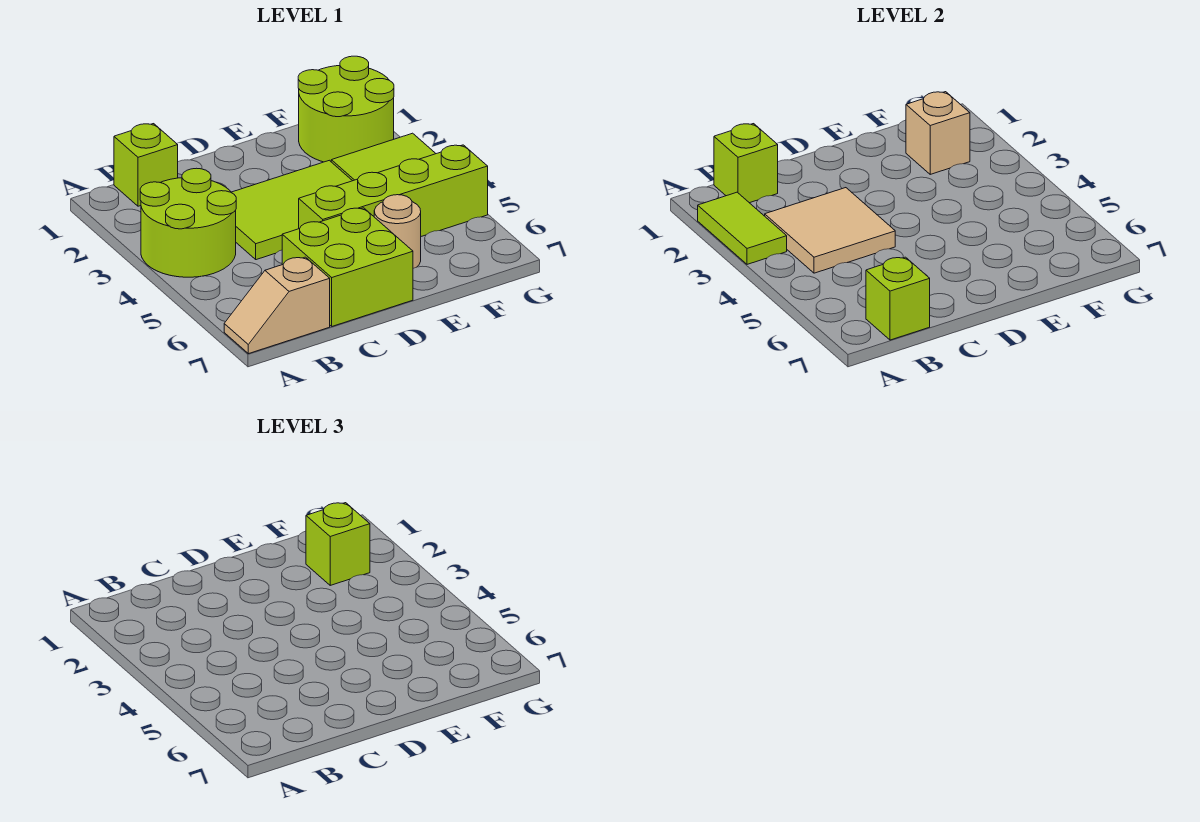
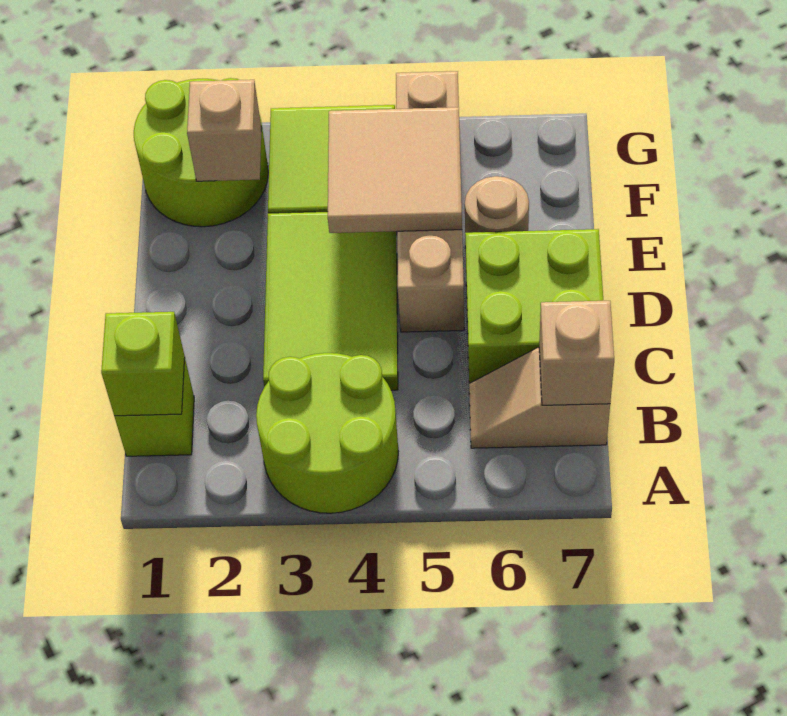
lime 1x2 tile [698,192,787,264] -> none
tan 1x2 slope [224,257,330,354] -> tan 1x2 slope turned to [469,348,610,448]
tan 2x2 tile [765,188,895,273] -> tan 2x2 tile moved to [328,107,462,233]
lime 1x1 brick [866,257,930,340] -> tan 1x1 brick [539,301,614,405]
lime 1x4 brick [299,145,488,236] -> tan 1x4 brick [396,71,464,332]
lime 1x1 brick [306,503,370,585] -> none

